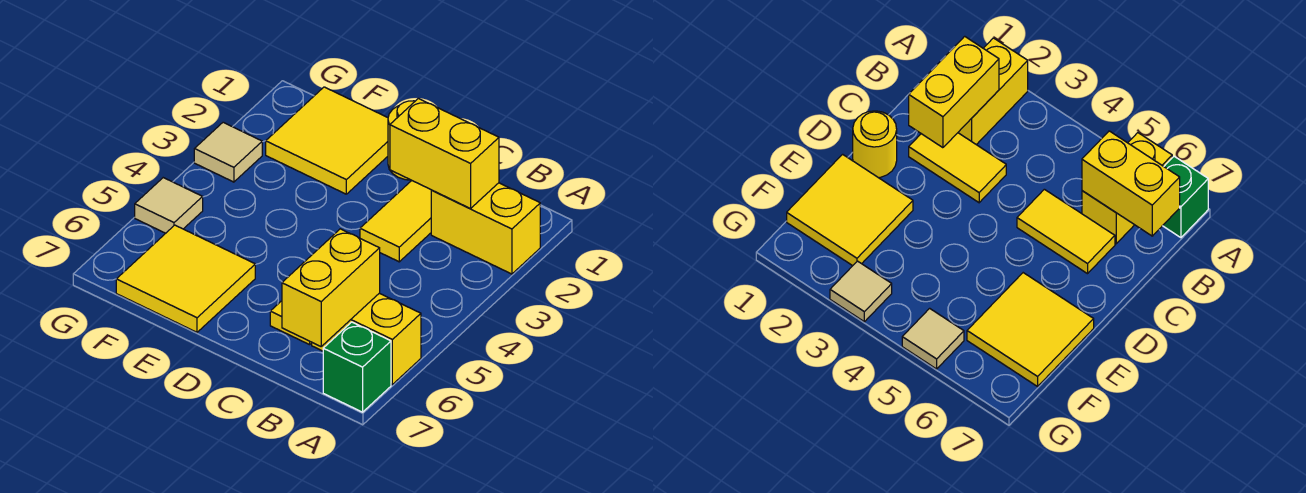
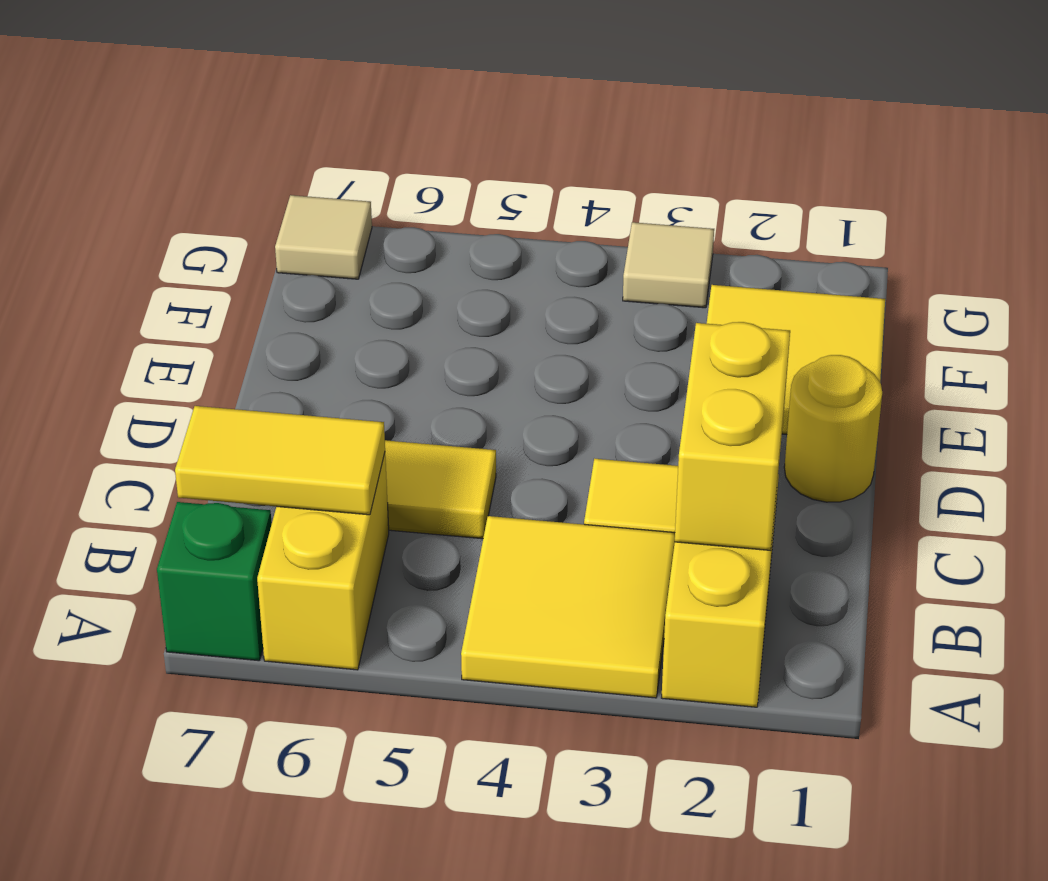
yellow 1x2 brick [282,229,380,346] -> yellow 1x2 tile [175,406,385,515]
yellow 2x2 tile [116,225,255,332] -> yellow 2x2 tile moved to [461,516,675,698]
tan 1x1 tile [135,178,203,233] -> tan 1x1 tile moved to [275,195,372,279]

